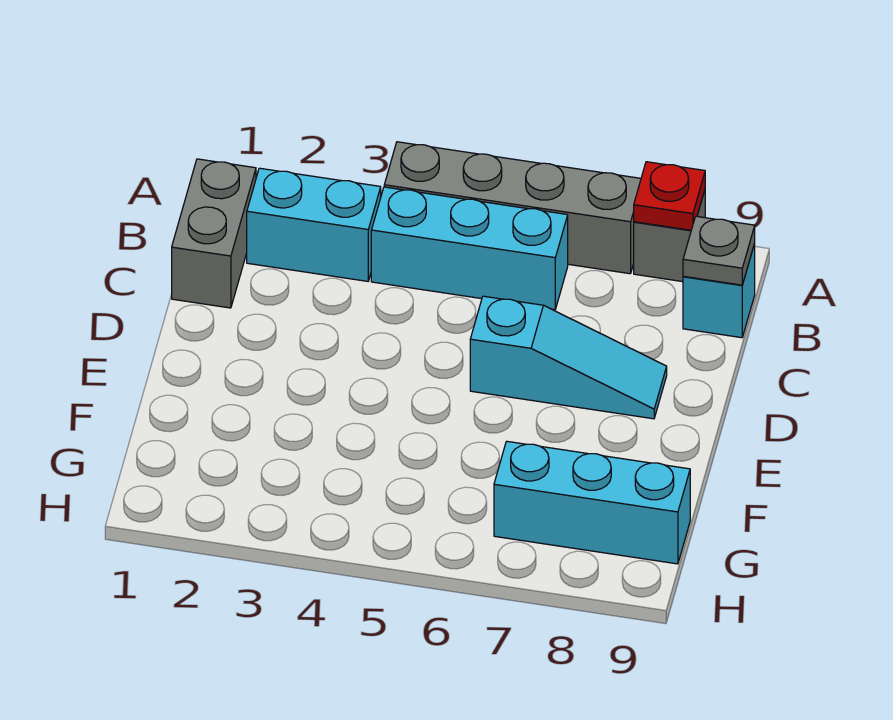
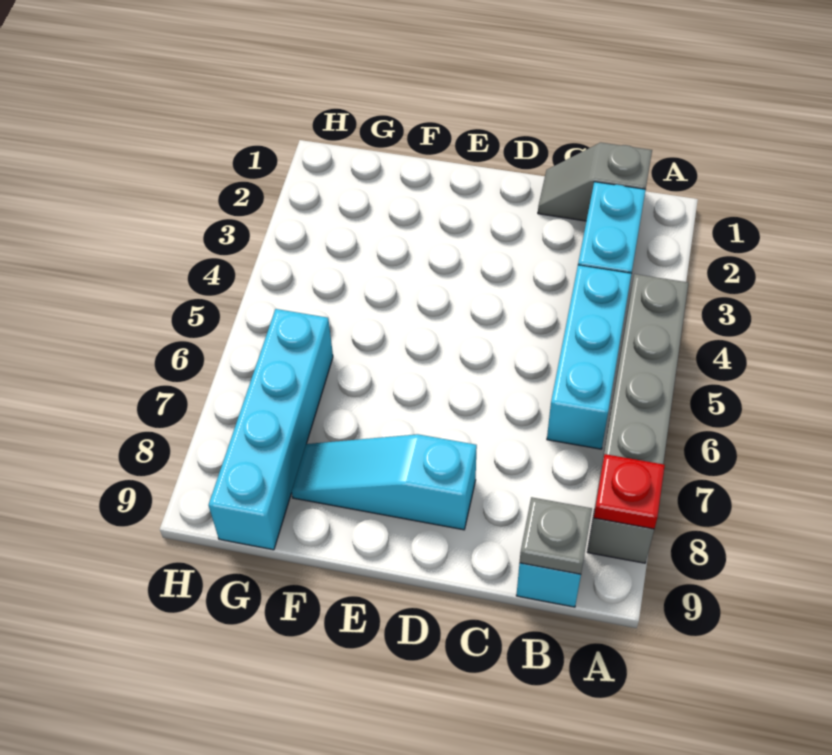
grey 1x2 brick [172,159,256,308] -> grey 1x2 slope [538,143,652,221]
cyan 1x3 slope [470,296,667,419] -> cyan 1x3 slope turned to [292,434,477,530]
cyan 1x3 brick [494,441,690,564] -> cyan 1x4 brick [209,309,333,550]

